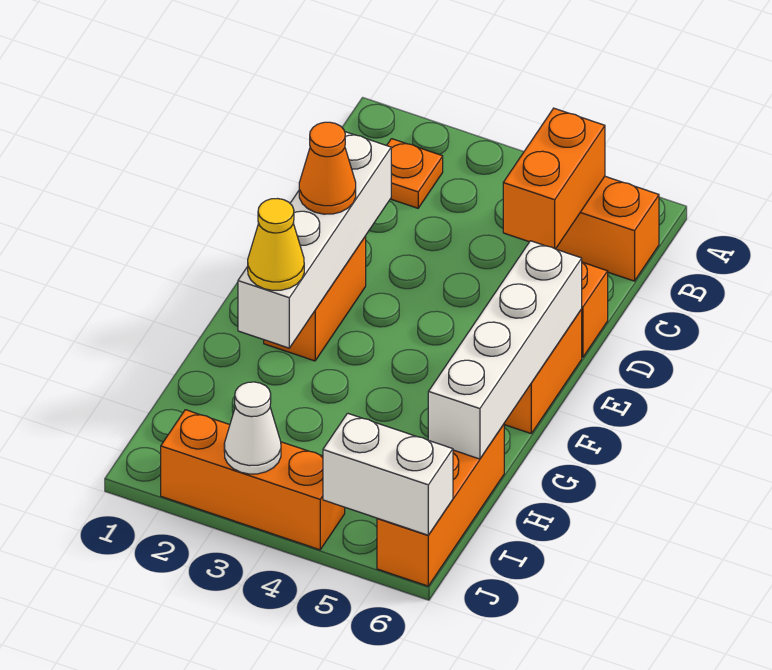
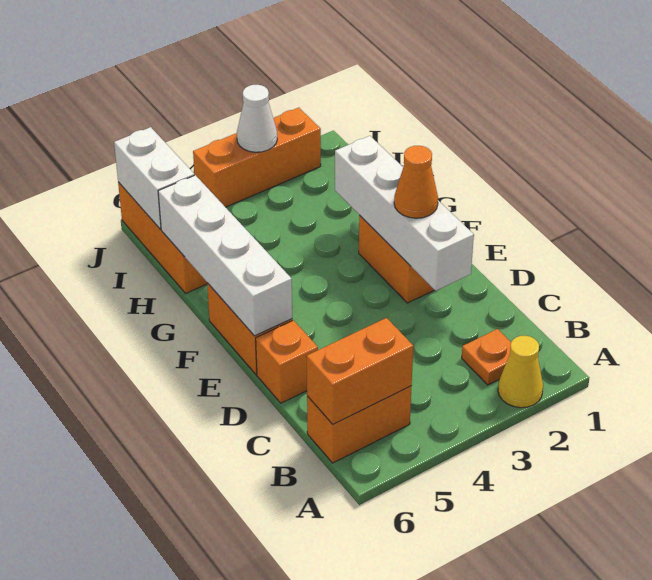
orange 1x2 brick [503,108,605,249] -> orange 1x2 brick turned to [307,318,413,424]
yellow 1x1 cone [248,199,304,290] -> yellow 1x1 cone moved to [498,336,543,408]
white 1x2 brick [323,413,453,535] -> white 1x2 brick turned to [114,127,194,229]

